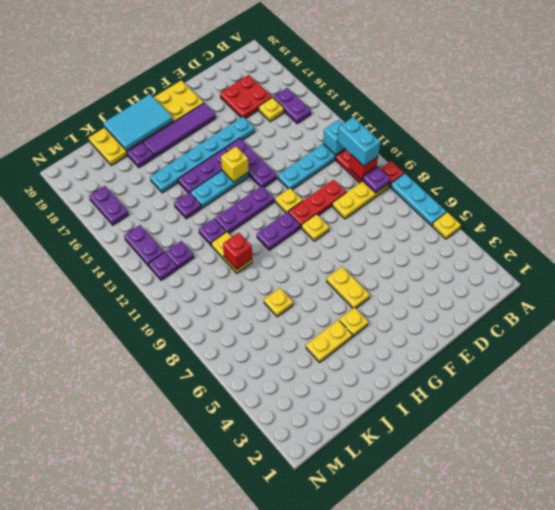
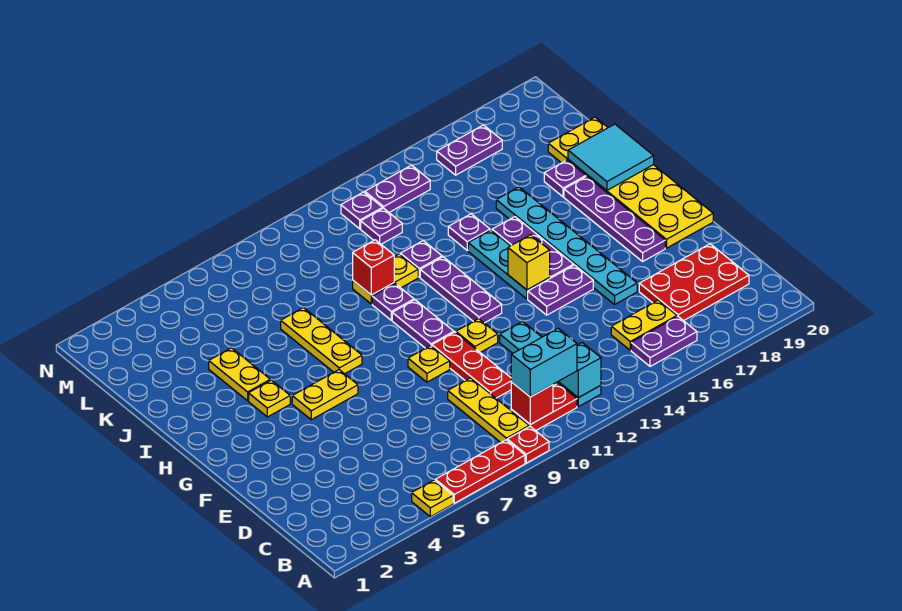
cyan 1x3 plate [390,174,446,226] -> red 1x3 plate [435,440,525,503]
purple 1x1 plate [363,167,390,193] -> purple 1x1 plate moved to [372,284,414,320]
yellow 1x1 plate [259,97,284,122] -> yellow 1x2 plate [611,300,677,350]
red 2x2 plate [220,75,272,119] -> red 2x3 plate [639,244,749,321]
purple 1x3 plate [225,138,277,187] -> purple 1x2 plate [528,265,593,315]
purple 1x4 tile [143,103,216,157] -> purple 1x4 plate [564,176,665,261]
cyan 2x3 tile [104,94,173,151] -> cyan 2x2 tile [568,124,654,190]
yellow 1x1 plate [264,288,293,317] -> yellow 1x3 plate [281,308,362,374]

